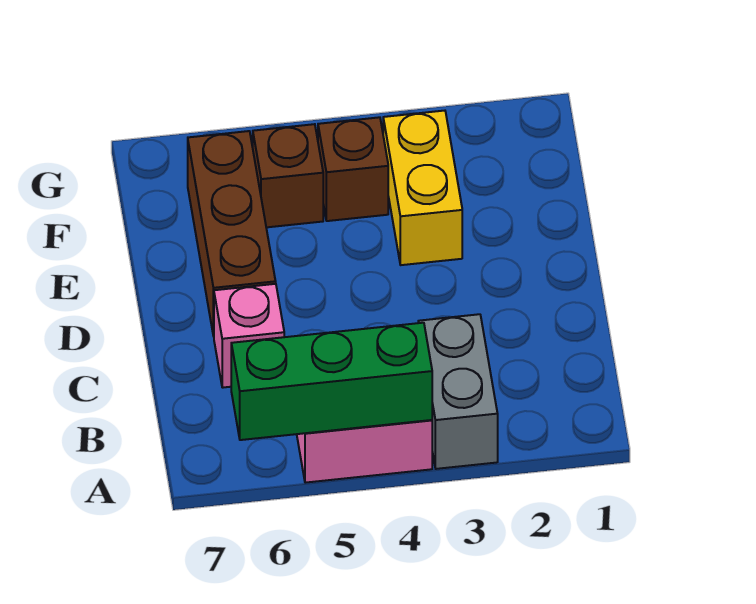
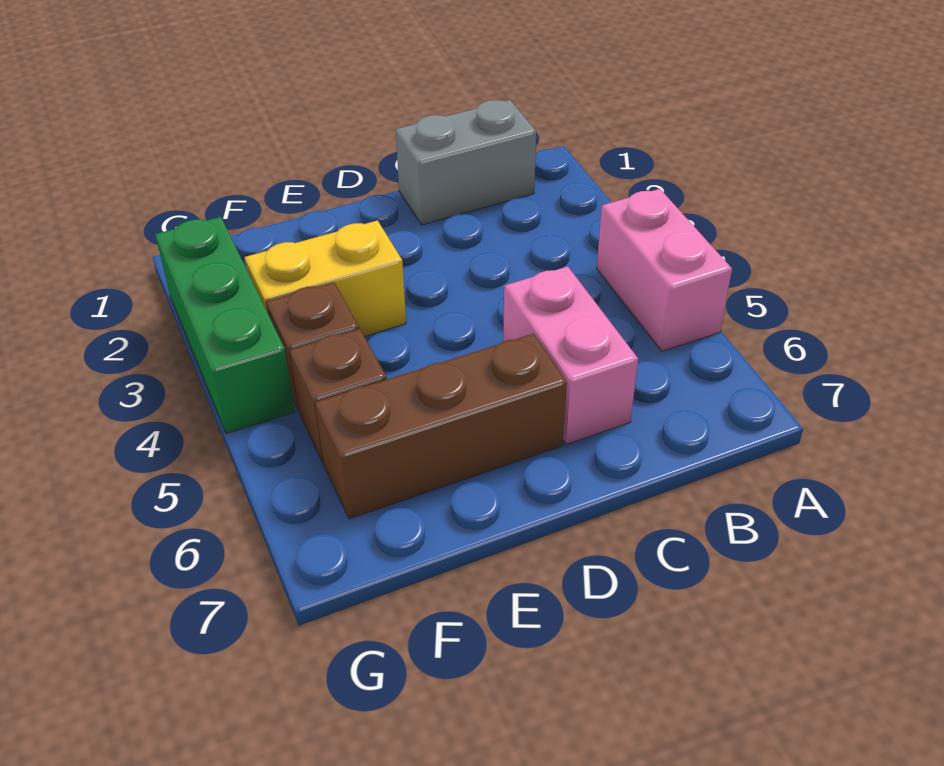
grey 1x2 brick [418,314,498,469] -> grey 1x2 brick moved to [395,100,536,225]
green 1x3 brick [231,323,432,440] -> green 1x3 brick moved to [155,217,295,434]
pink 1x1 brick [214,284,284,388] -> pink 1x2 brick [503,266,638,444]

